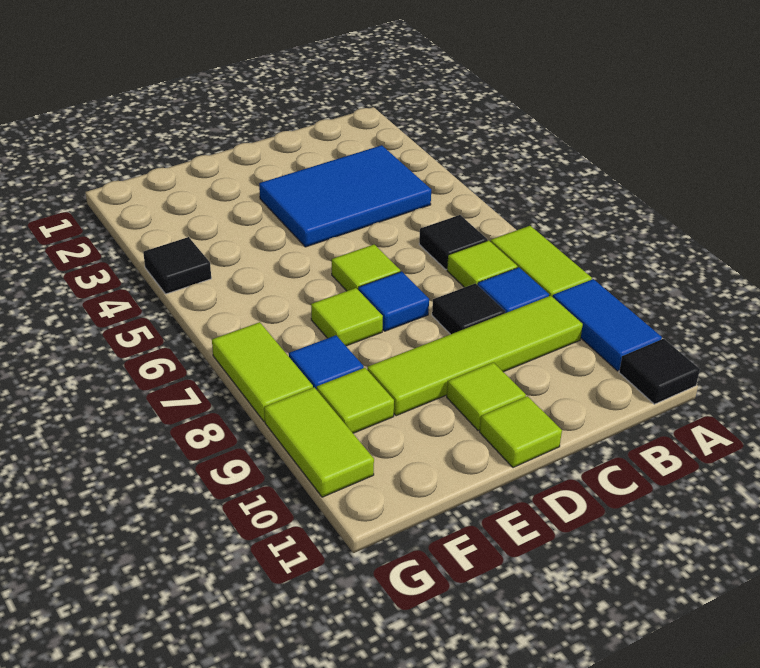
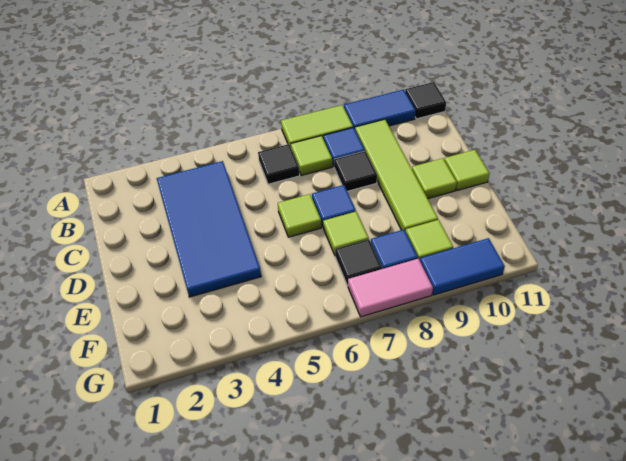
blue 2x3 tile [259,145,431,247] -> blue 2x4 tile [157,161,261,297]
black 1x1 tile [143,237,211,294] -> black 1x1 tile moved to [335,240,382,285]
lime 1x2 tile [212,322,313,421] -> pink 1x2 tile [348,259,433,317]
lime 1x2 tile [264,387,374,497] -> blue 1x2 tile [420,238,505,295]

